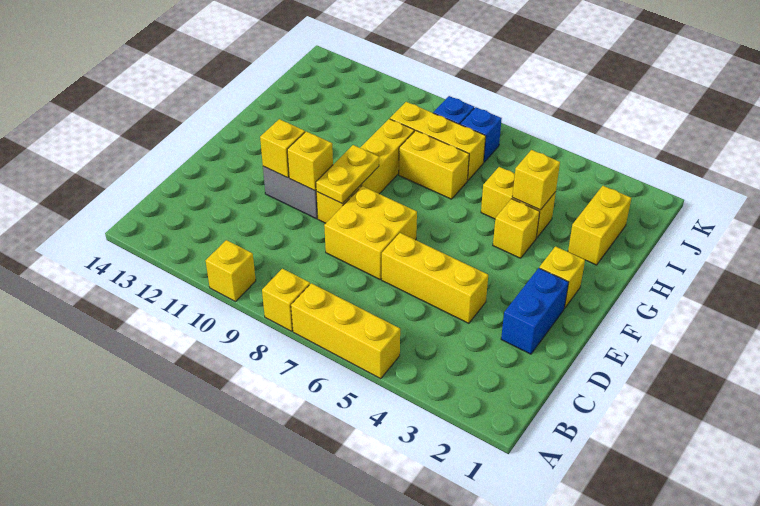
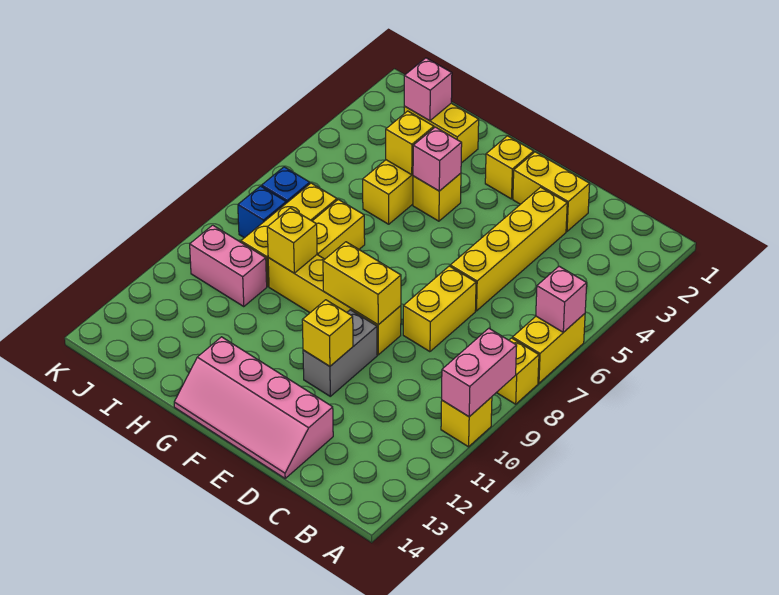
yellow 1x3 brick [291,283,400,379] -> yellow 1x2 brick [513,314,585,383]
none -> pink 1x1 brick [536,266,587,332]
none -> pink 1x2 brick [442,328,517,417]
blue 1x2 brick [501,268,569,354] -> yellow 1x2 brick [513,152,590,231]
yellow 1x3 brick [382,233,488,323] -> yellow 1x4 brick [450,187,567,311]
yellow 2x2 brick [324,186,417,279] -> yellow 1x2 brick [403,266,476,352]
none -> pink 2x4 slope [174,337,333,478]
yellow 1x2 plate [316,145,379,204] -> yellow 1x2 brick [323,242,401,325]
yellow 1x1 brick [287,131,333,191] -> yellow 1x1 brick moved to [267,208,317,273]
none -> pink 1x1 brick [413,127,462,191]
none -> pink 1x1 brick [404,58,452,121]
none -> pink 1x2 brick [190,225,267,306]

